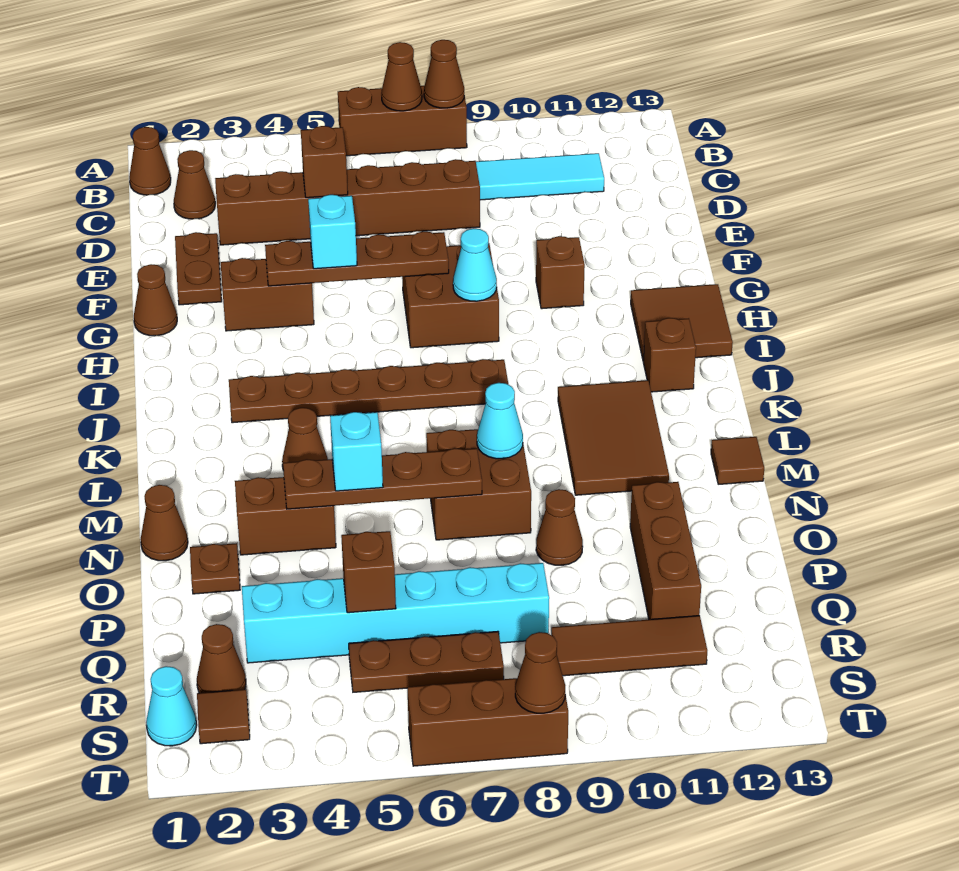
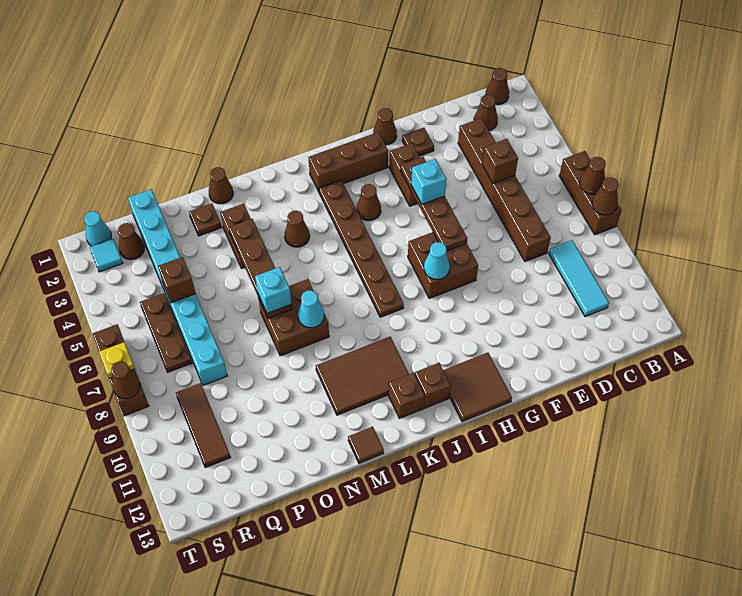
brown 1x2 plate [175,232,222,305] -> brown 1x1 plate [402,128,434,156]
brown 1x1 brick [536,236,585,309] -> brown 1x1 brick moved to [389,373,425,418]
cyan 1x1 brick [330,412,383,491] -> cyan 1x1 brick moved to [255,267,292,313]
brown 1x1 cone [536,489,583,565] -> brown 1x1 cone moved to [357,184,381,221]
brown 1x3 brick [630,482,701,620] -> brown 1x3 brick moved to [308,132,388,192]
cyan 1x6 brick [242,563,549,663] -> cyan 1x8 brick [128,189,227,385]
brown 1x1 tile [197,689,250,744] -> cyan 1x1 tile [90,239,123,272]
none -> yellow 1x1 plate [99,342,135,379]

